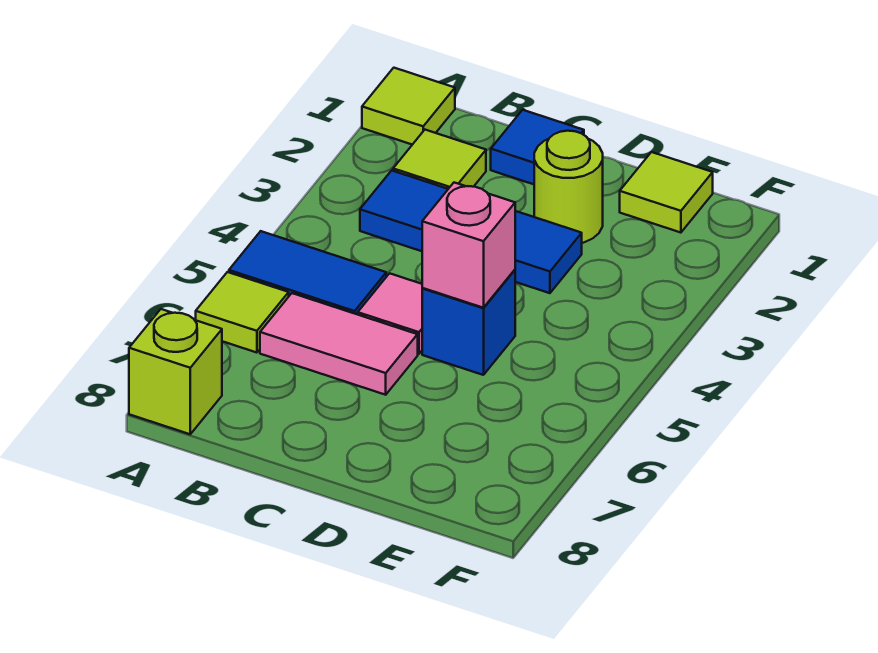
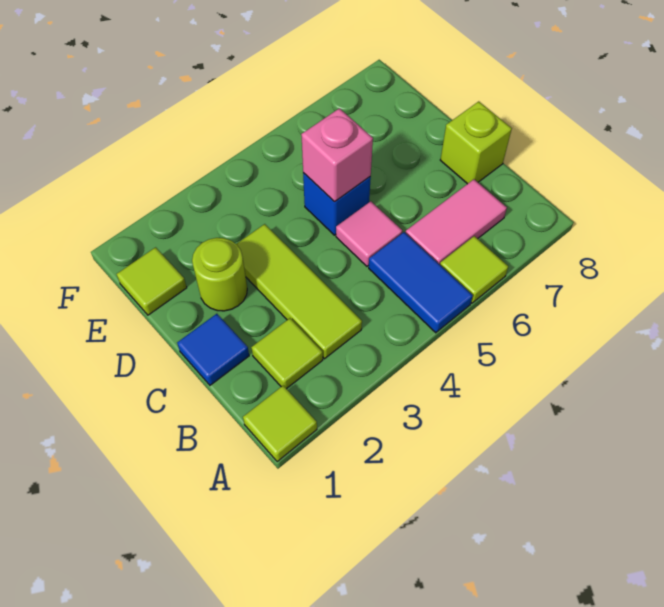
lime 1x1 brick [129,309,222,434] -> lime 1x1 brick moved to [440,101,512,184]
blue 1x3 tile [360,170,582,293] -> lime 1x3 tile [237,224,362,359]
pink 1x2 tile [260,293,418,395] -> pink 1x2 tile turned to [406,179,507,264]

